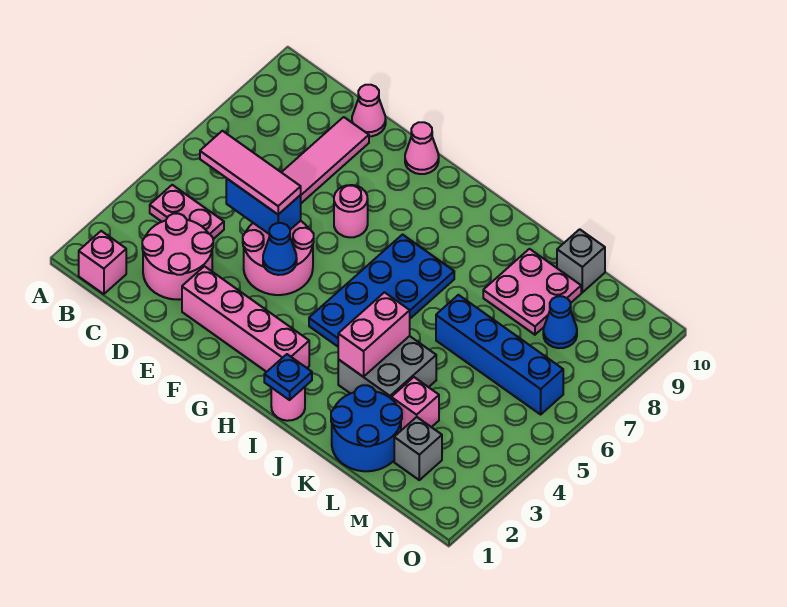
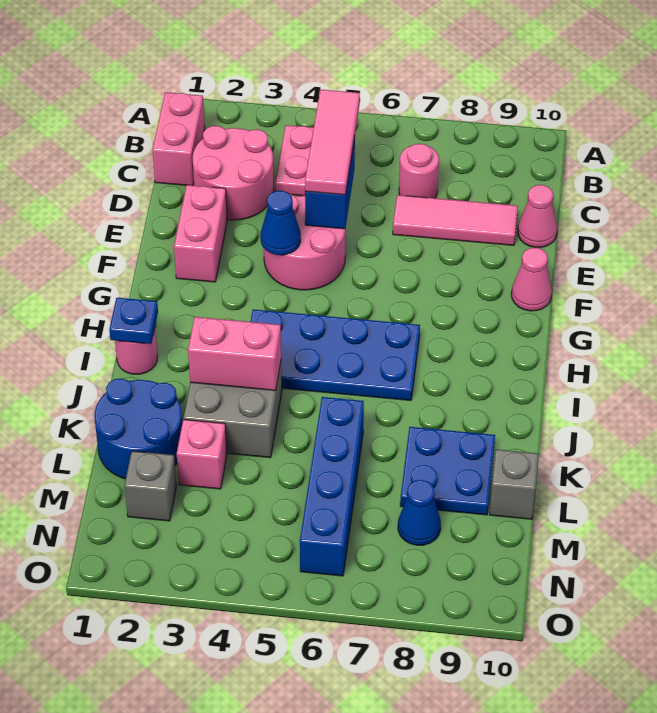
pink 1x1 brick [79,231,126,294] -> pink 1x2 brick [152,92,205,186]
pink 1x4 brick [182,266,309,372] -> pink 1x2 brick [174,185,227,282]
pink 1x1 round brick [334,185,368,237] -> pink 1x1 round brick moved to [399,144,439,198]
pink 2x2 plate [483,249,581,335] -> blue 2x2 plate [400,427,495,515]

